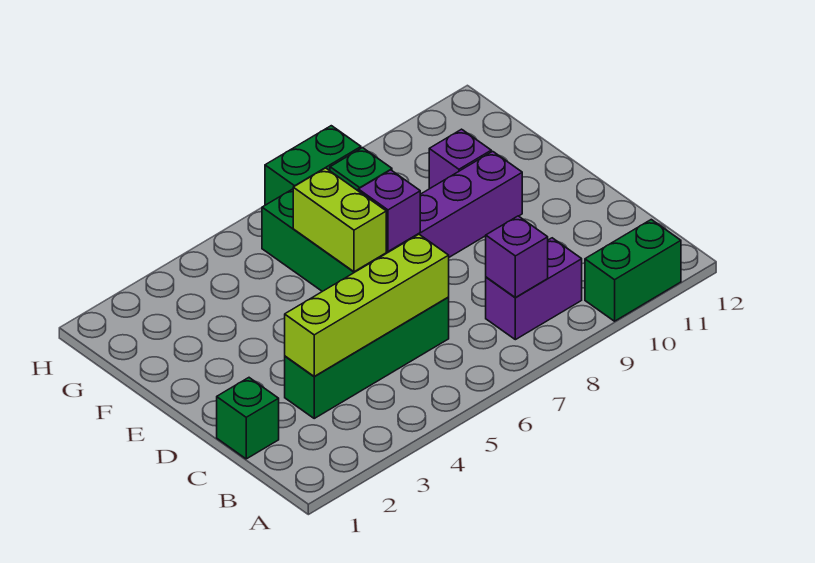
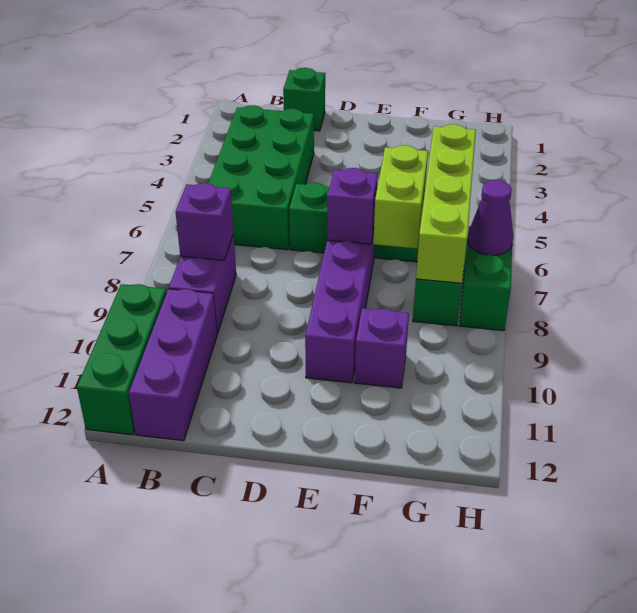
green 1x2 brick [585,220,681,321] -> green 1x3 brick [77,284,166,435]
none -> purple 1x3 brick [129,289,217,441]
green 1x4 brick [285,297,449,418] -> green 2x4 brick [208,105,314,250]
lime 1x4 brick [285,234,449,377] -> lime 1x4 brick moved to [416,124,476,283]
lime 1x2 brick [293,168,386,272] -> lime 1x2 brick turned to [373,146,428,248]
none -> purple 1x1 cone [468,180,513,255]

